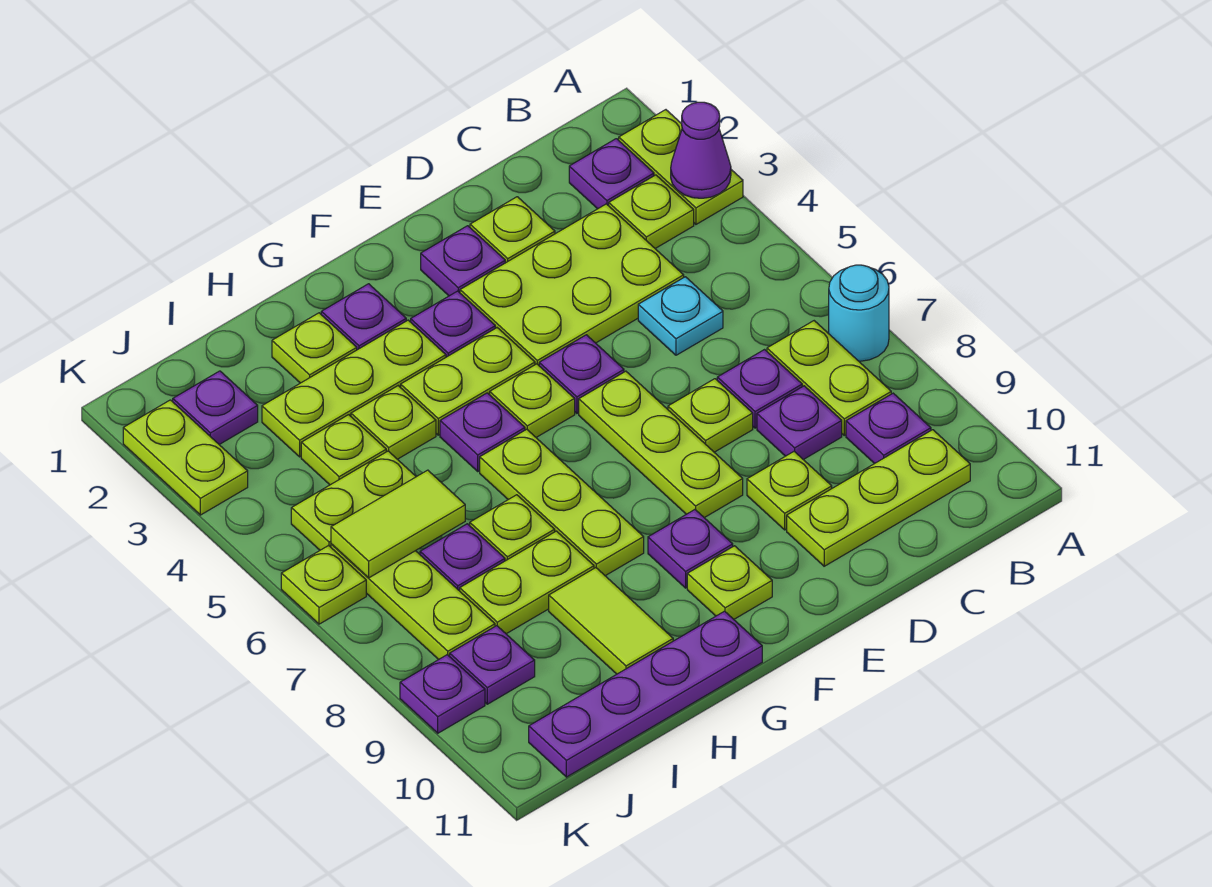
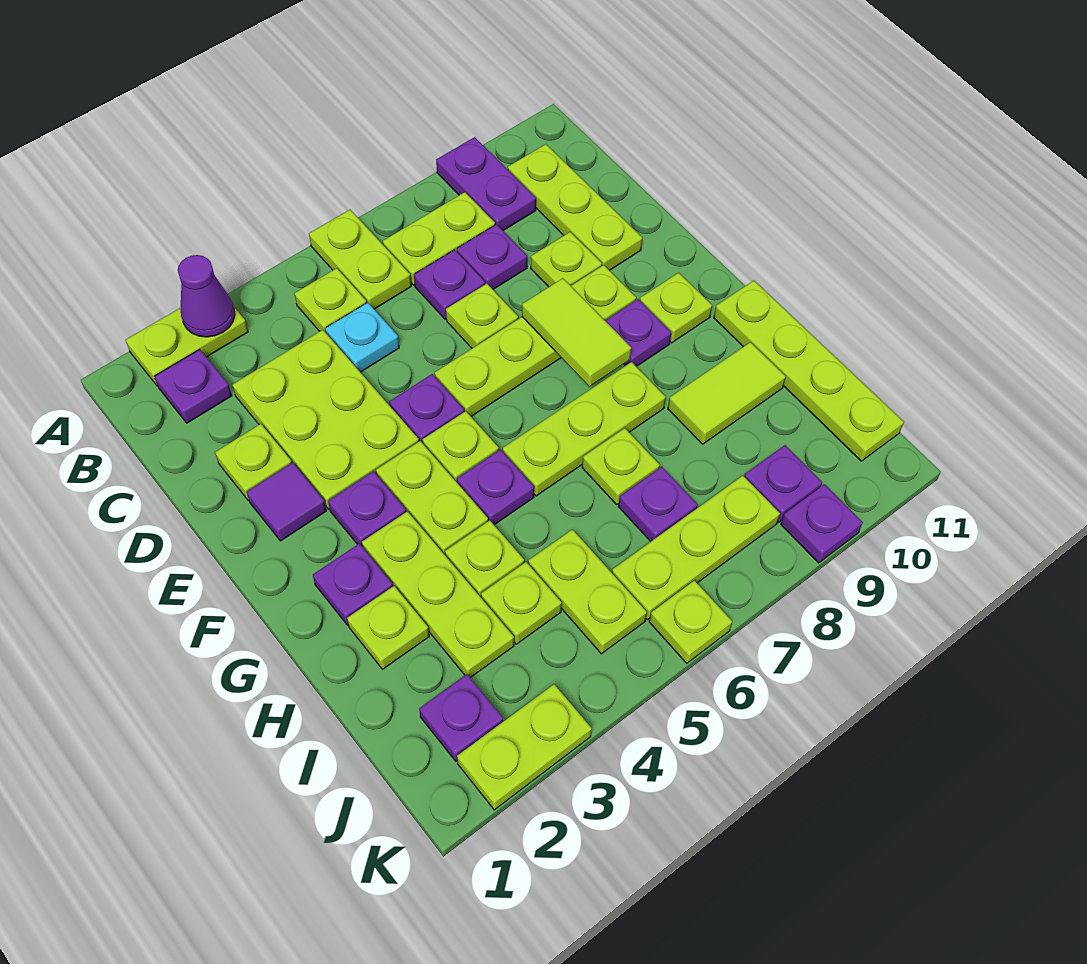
cyan 1x1 round brick [829,265,889,361] -> none
lime 1x1 plate [609,175,694,248] -> lime 1x1 plate moved to [294,268,367,333]
purple 1x1 plate [846,393,931,464] -> purple 1x2 plate [436,137,536,230]
purple 1x1 plate [421,226,505,296] -> purple 1x1 tile [247,463,326,541]
lime 1x3 plate [579,371,743,518] -> lime 1x4 plate [434,265,636,416]
purple 1x4 plate [529,611,762,777] -> lime 1x4 plate [714,281,904,461]
lime 1x2 plate [460,531,594,634] -> lime 1x2 plate moved to [309,210,411,309]
lime 1x2 tile [331,470,465,578] -> lime 1x2 tile moved to [522,278,631,386]

